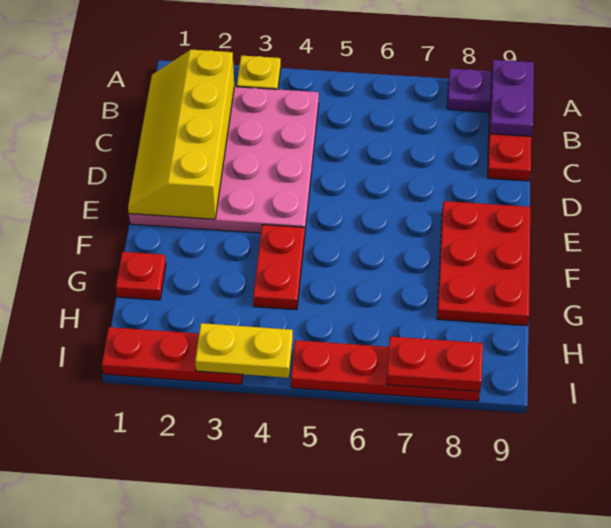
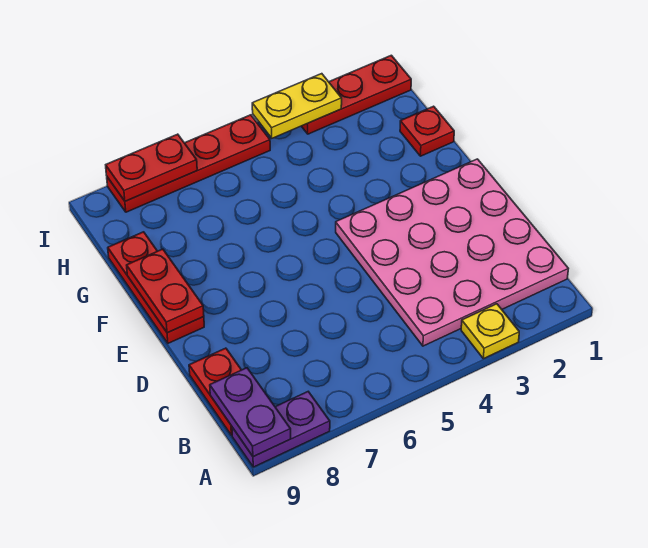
yellow 2x4 slope [128,50,234,219] -> none
red 2x3 plate [437,201,530,326] -> red 1x3 plate [108,232,204,343]
red 1x2 plate [253,225,305,310] -> red 1x2 plate moved to [127,249,204,333]

